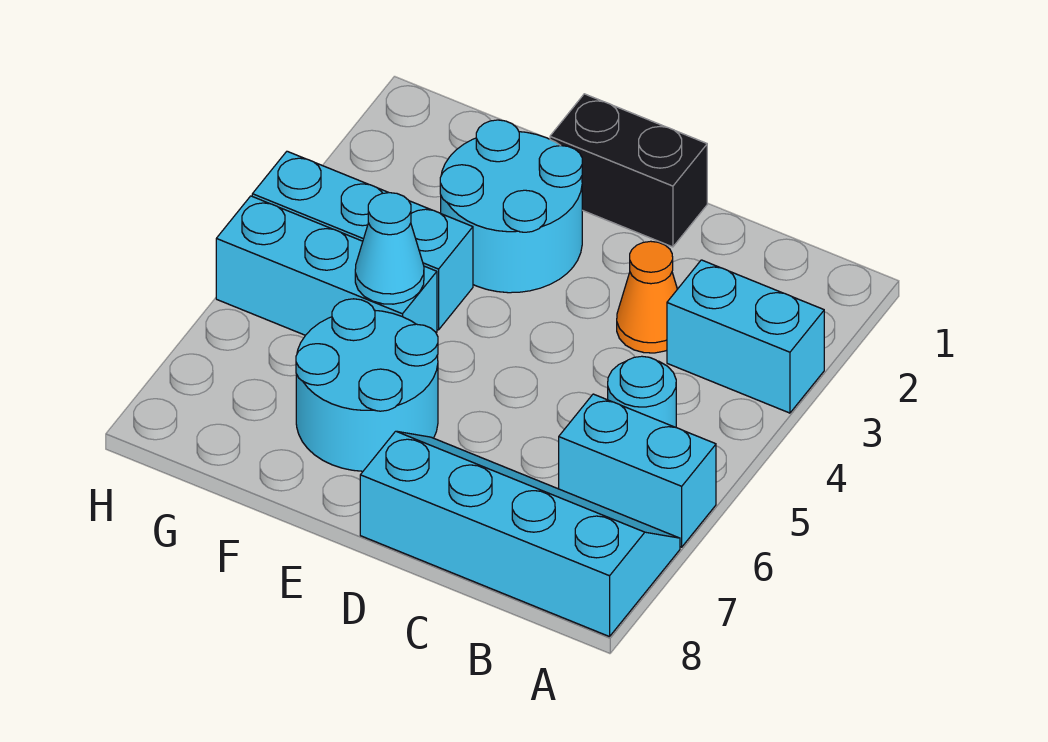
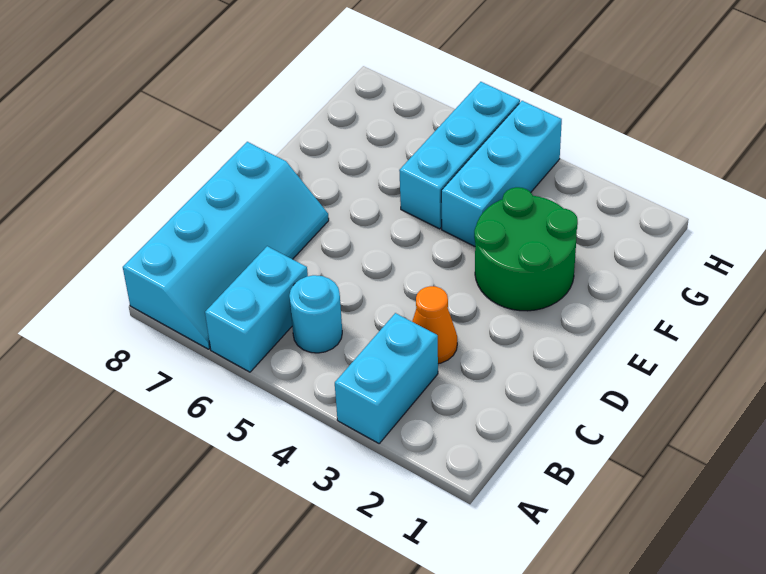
black 1x2 brick [550,94,707,247] -> none
cyan 2x2 round brick [440,120,582,293] -> green 2x2 round brick [474,187,578,311]
cyan 2x2 round brick [296,299,438,471] -> none
cyan 1x1 cone [355,193,424,304] -> none

